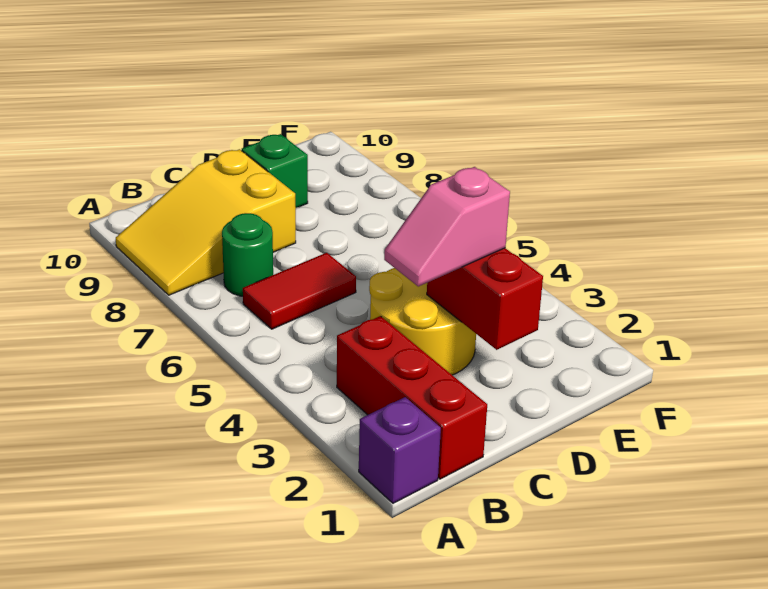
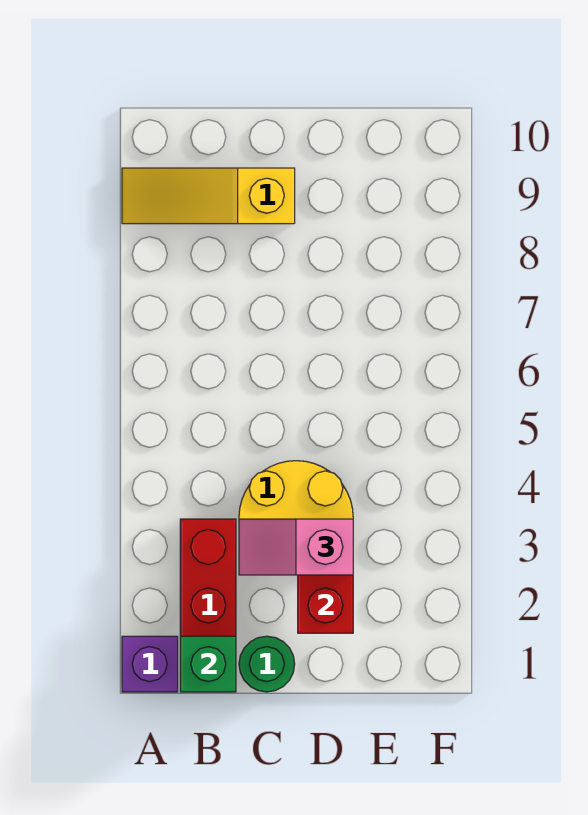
yellow 2x3 slope [116,149,296,295] -> yellow 1x3 slope [122,168,295,224]
red 1x2 tile [243,253,356,329] -> none
green 1x1 round brick [222,213,273,296] -> green 1x1 round brick moved to [239,636,295,692]
green 1x1 brick [242,134,308,208] -> green 1x1 brick moved to [180,636,236,692]

